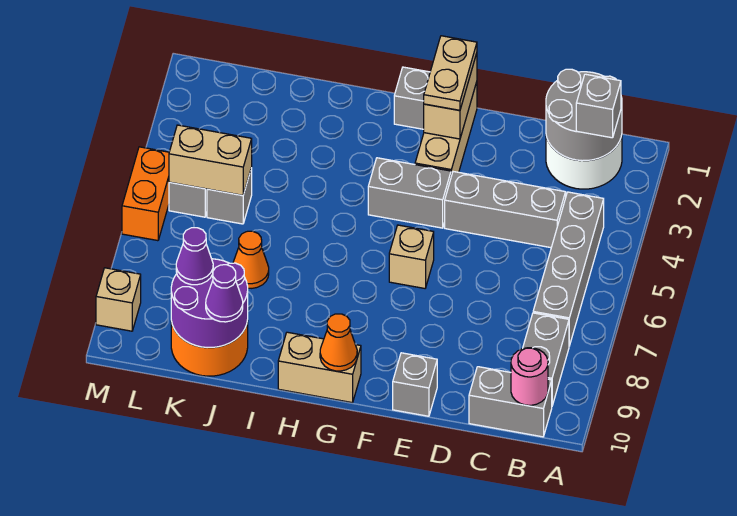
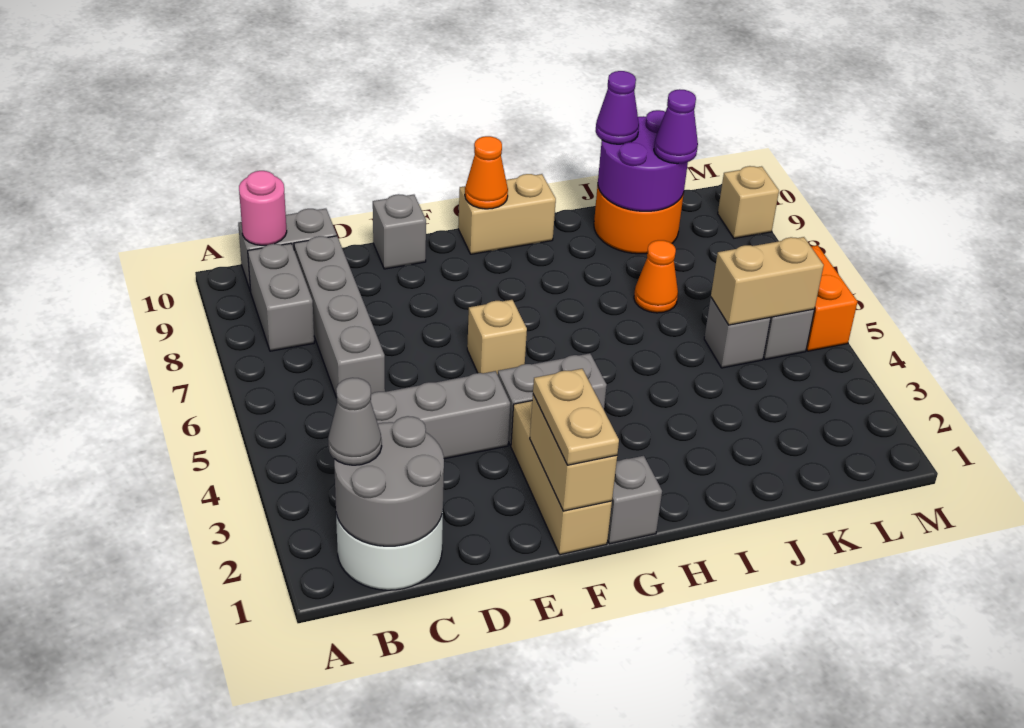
grey 1x1 brick [576,74,621,138] -> grey 1x1 cone [328,378,382,465]
grey 1x4 brick [533,192,604,346] -> grey 1x4 brick moved to [294,236,385,398]

